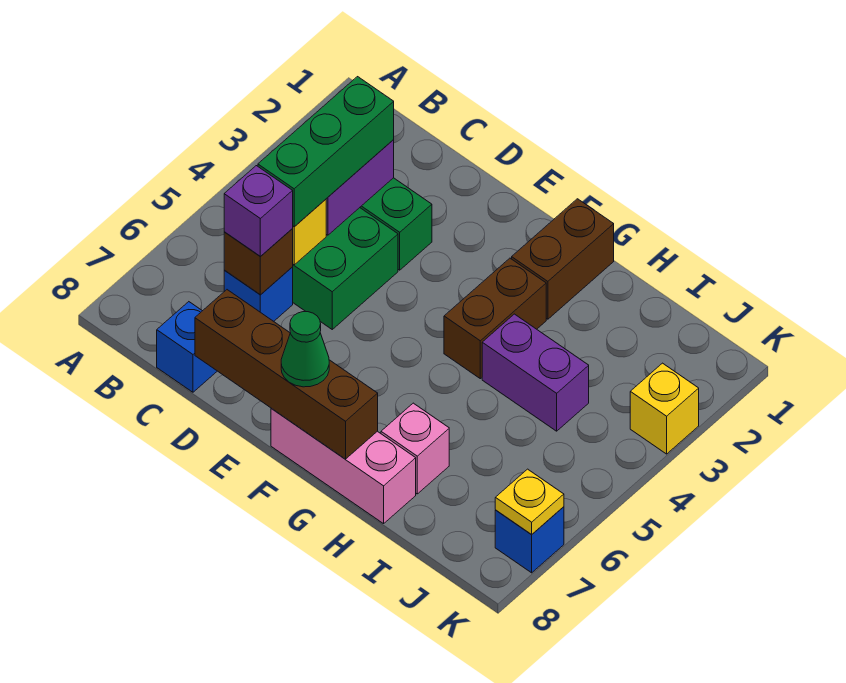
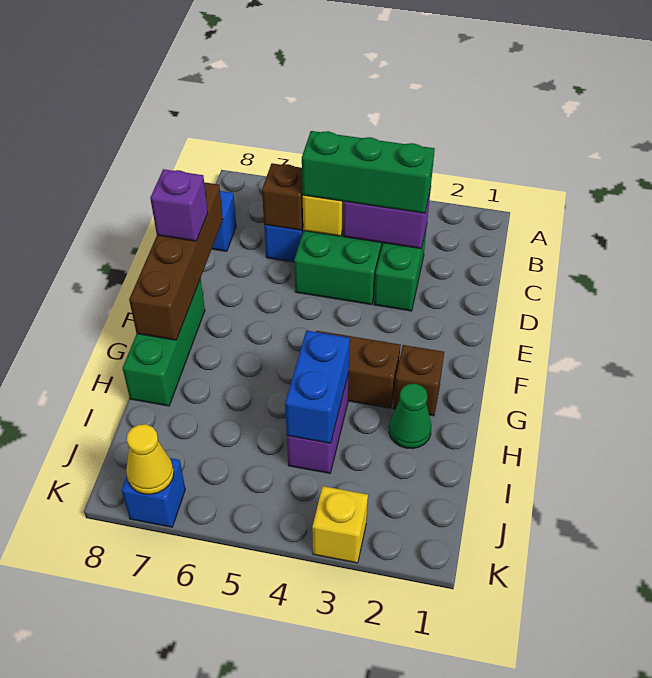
purple 1x1 brick [224,166,293,257] -> purple 1x1 brick moved to [150,169,208,241]
pink 1x3 brick [271,409,416,524] -> green 1x3 brick [123,279,205,406]
green 1x1 cone [281,312,329,387] -> green 1x1 cone moved to [389,384,431,449]
brown 1x2 brick [512,199,614,319] -> brown 1x1 brick [393,345,444,416]
none -> blue 1x2 brick [285,331,350,443]
pink 1x1 brick [381,403,449,494] -> none
yellow 1x1 plate [495,469,564,535] -> yellow 1x1 cone [126,424,174,494]

